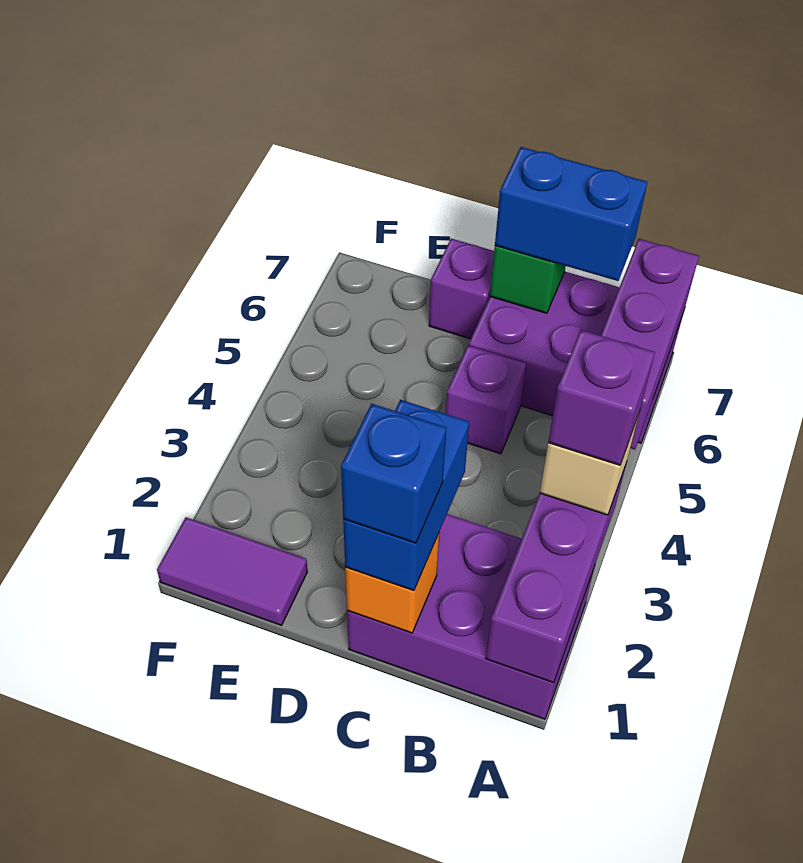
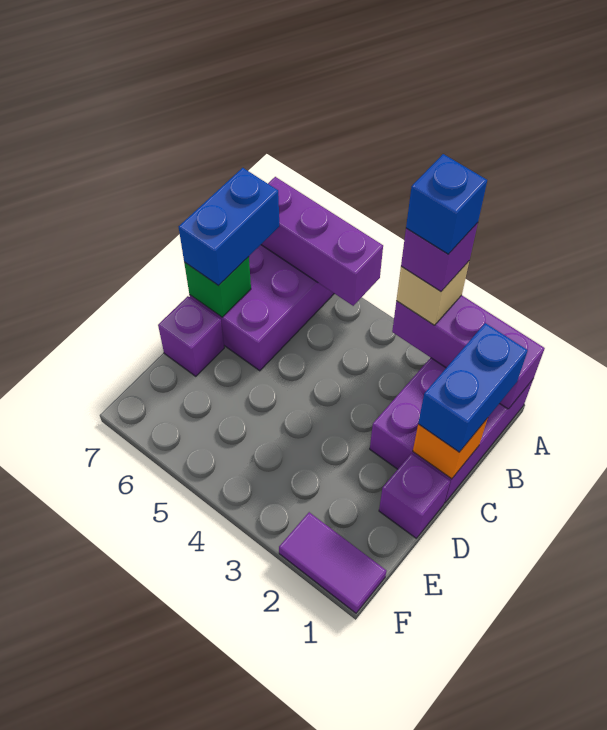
blue 1x2 brick [343,400,469,591] -> blue 1x2 brick turned to [418,323,528,452]
blue 1x1 brick [341,404,446,543] -> blue 1x1 brick moved to [406,154,487,254]
purple 1x1 brick [446,345,526,454] -> purple 1x1 brick moved to [379,454,450,538]
purple 1x2 tile [157,517,307,625] -> purple 1x2 tile turned to [279,512,386,613]

